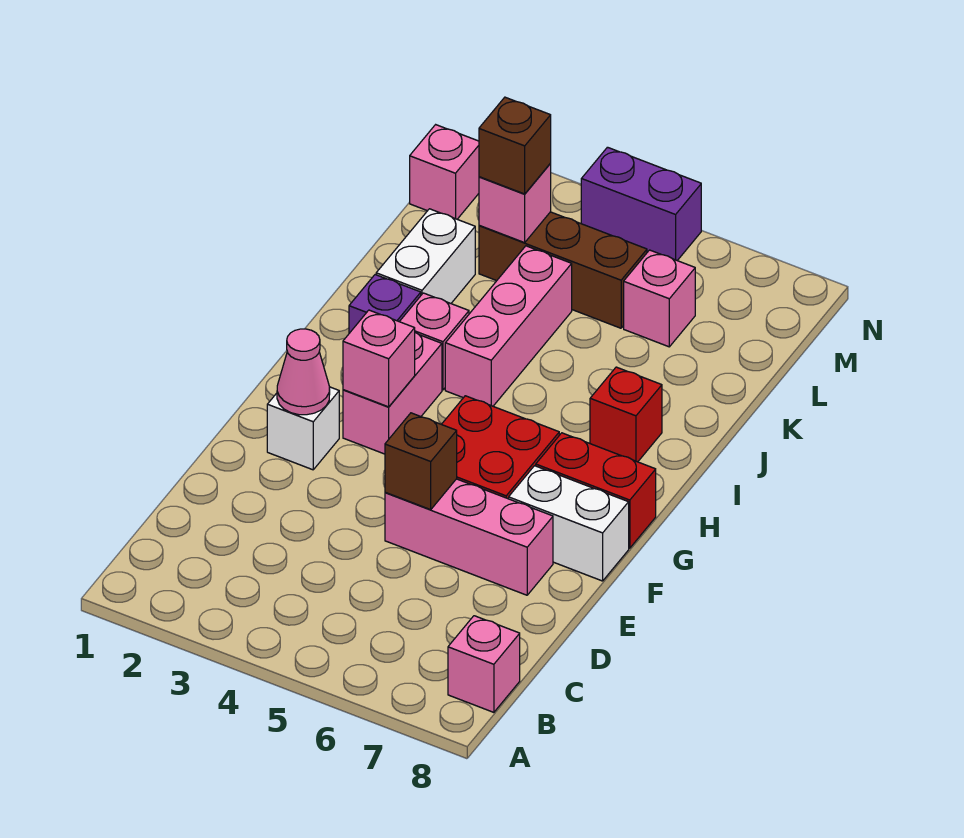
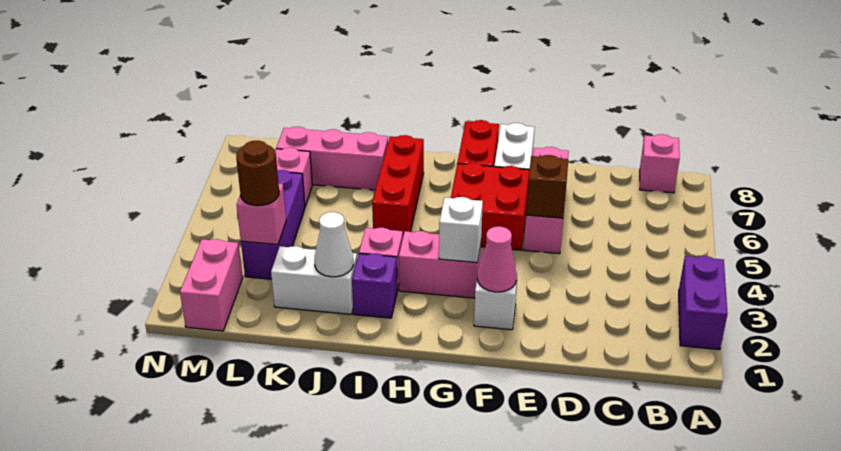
pink 1x1 brick [343,310,415,407] -> white 1x1 brick [439,197,483,263]
pink 1x3 brick [445,246,572,406] -> pink 1x3 brick moved to [276,127,388,190]
red 1x1 brick [590,367,662,462] -> red 1x3 brick [372,135,424,235]
none -> white 1x1 cone [314,212,353,277]
brown 1x3 brick [479,212,647,328] -> purple 1x3 brick [241,170,305,279]
brown 1x1 brick [479,97,551,194] -> brown 1x1 round brick [236,140,279,206]
pink 1x1 brick [410,125,479,219] -> pink 1x2 brick [180,239,243,331]
purple 1x2 brick [581,147,701,260] -> purple 1x2 brick moved to [679,256,728,350]

